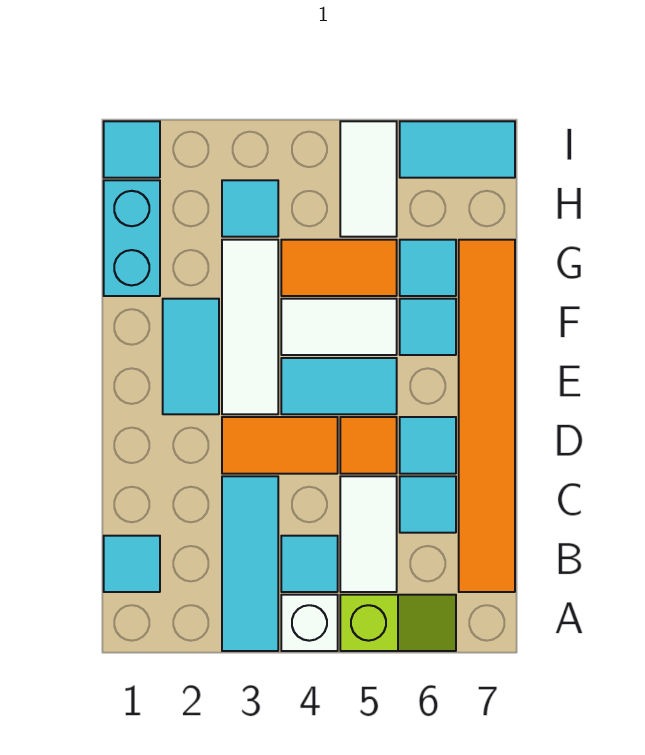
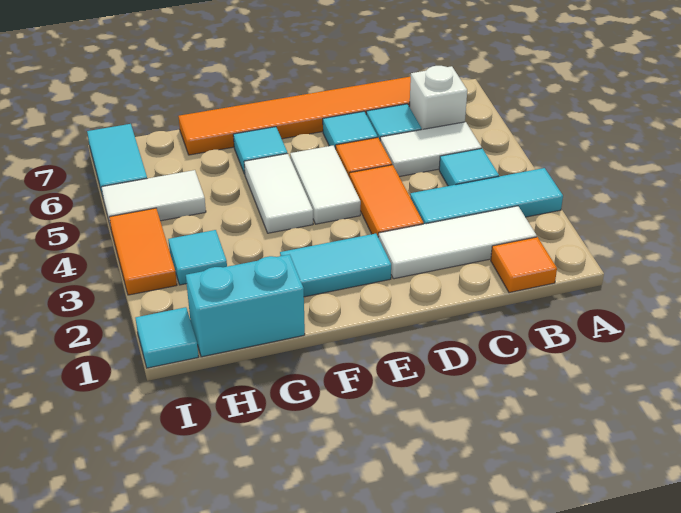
white 1x1 brick [281,595,338,651] -> white 1x1 brick moved to [409,66,467,130]
lime 1x2 slope [340,595,456,651] -> none
cyan 1x1 tile [104,536,160,592] -> orange 1x1 tile [491,237,557,293]
white 1x3 tile [222,240,278,414] -> white 1x3 tile moved to [378,206,537,279]
cyan 1x2 tile [281,358,397,414] -> white 1x2 tile [290,146,361,224]
orange 1x2 tile [281,240,397,296] -> orange 1x2 tile moved to [109,208,177,295]
cyan 1x1 tile [400,240,456,296] -> none

